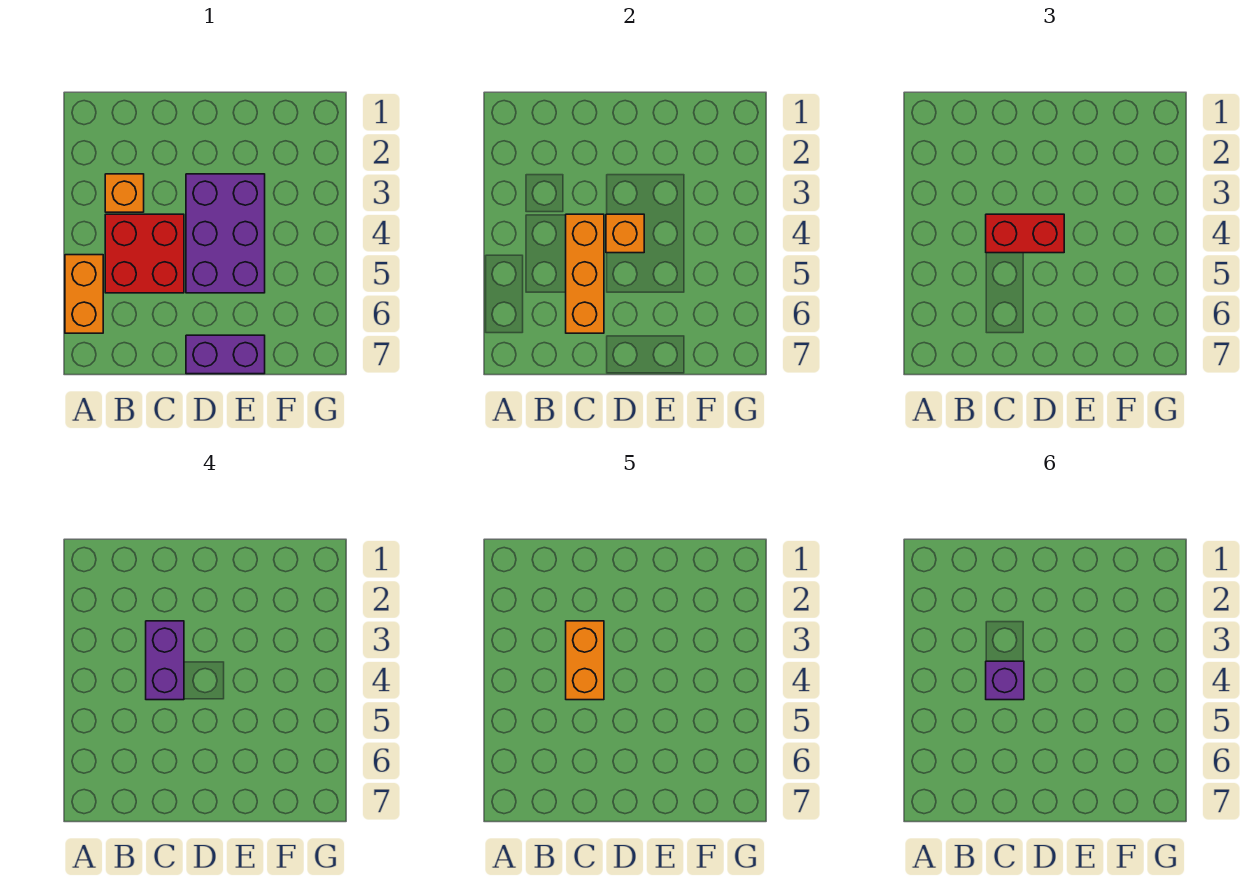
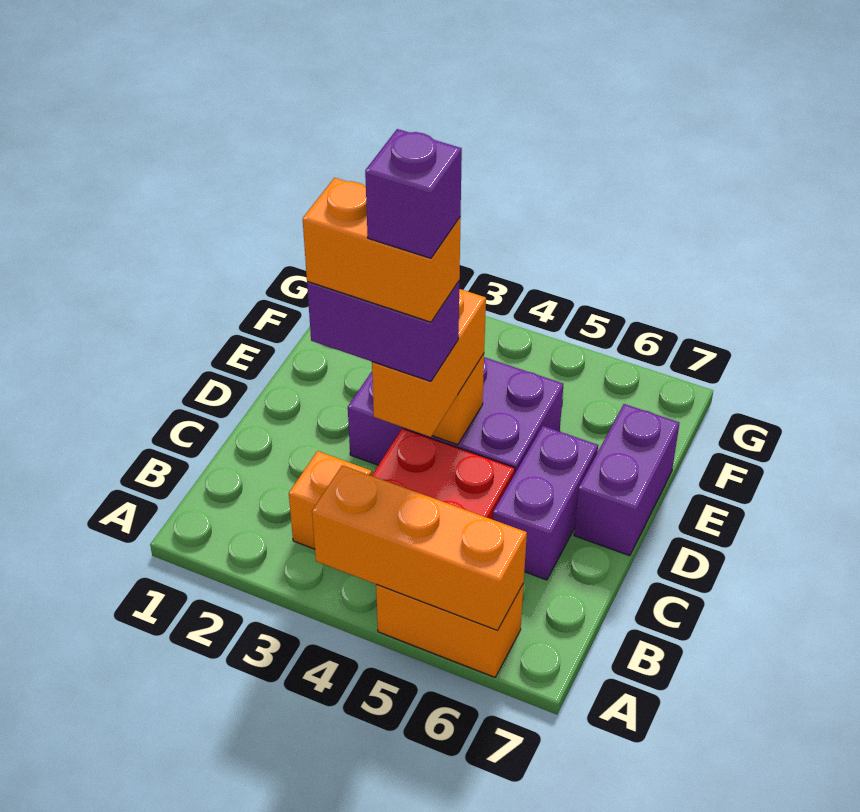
orange 1x3 brick [566,214,604,333] -> orange 1x3 brick moved to [312,465,527,630]
red 1x2 brick [986,214,1064,253] -> orange 1x2 brick [372,289,486,437]
none -> purple 1x2 brick [493,426,598,580]

